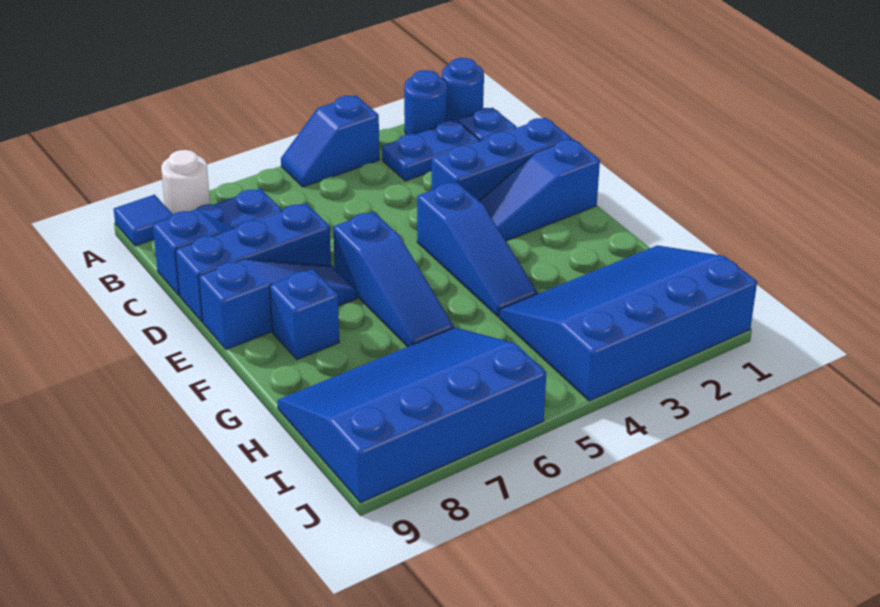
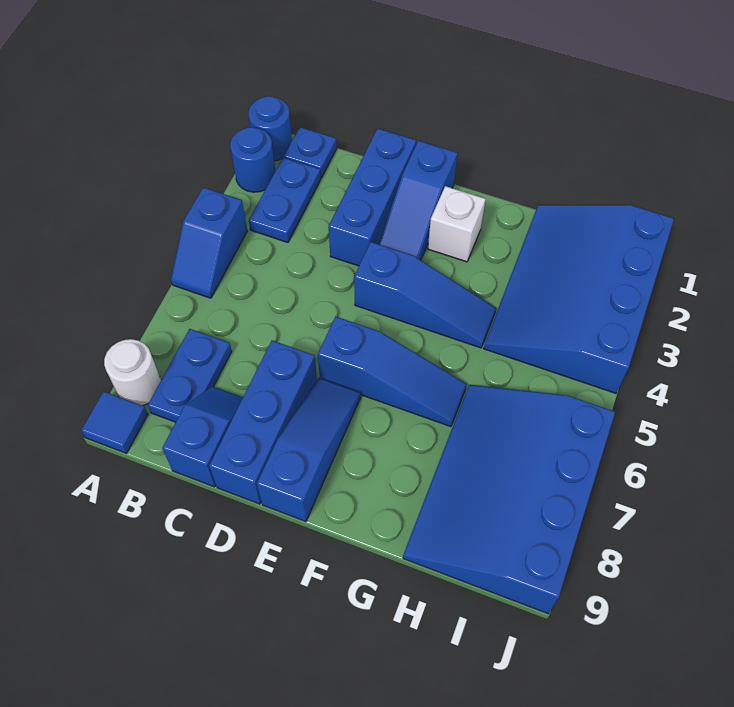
none -> white 1x1 brick [428,186,486,262]
blue 1x1 brick [270,269,339,359] -> none

